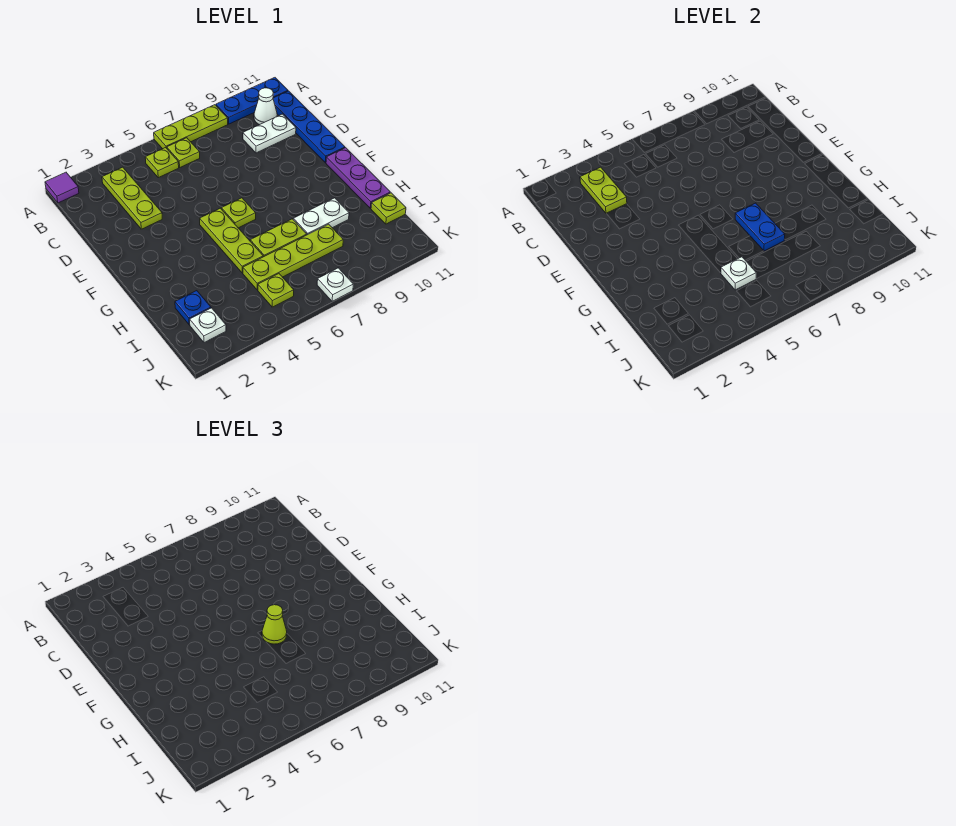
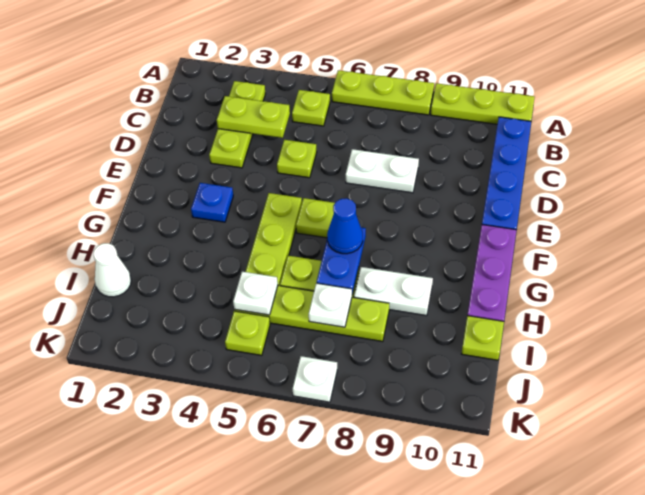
purple 1x1 tile [45,172,79,203] -> none
blue 1x3 plate [216,78,288,124] -> lime 1x3 plate [431,83,535,124]
lime 1x2 plate [580,167,627,213] -> lime 1x2 plate turned to [217,96,290,138]
lime 1x1 plate [167,138,200,167] -> lime 1x1 plate moved to [277,140,317,178]
white 1x1 cone [254,88,277,125] -> white 1x1 cone moved to [93,243,131,297]
white 1x2 plate [243,114,296,153] -> white 1x2 plate moved to [346,149,419,193]
lime 1x1 cone [262,605,287,644] -> blue 1x1 cone [327,198,363,254]
blue 1x1 plate [175,291,211,325] -> blue 1x1 plate moved to [191,183,233,222]
white 1x1 plate [190,308,226,343] -> white 1x1 plate moved to [309,283,352,327]

